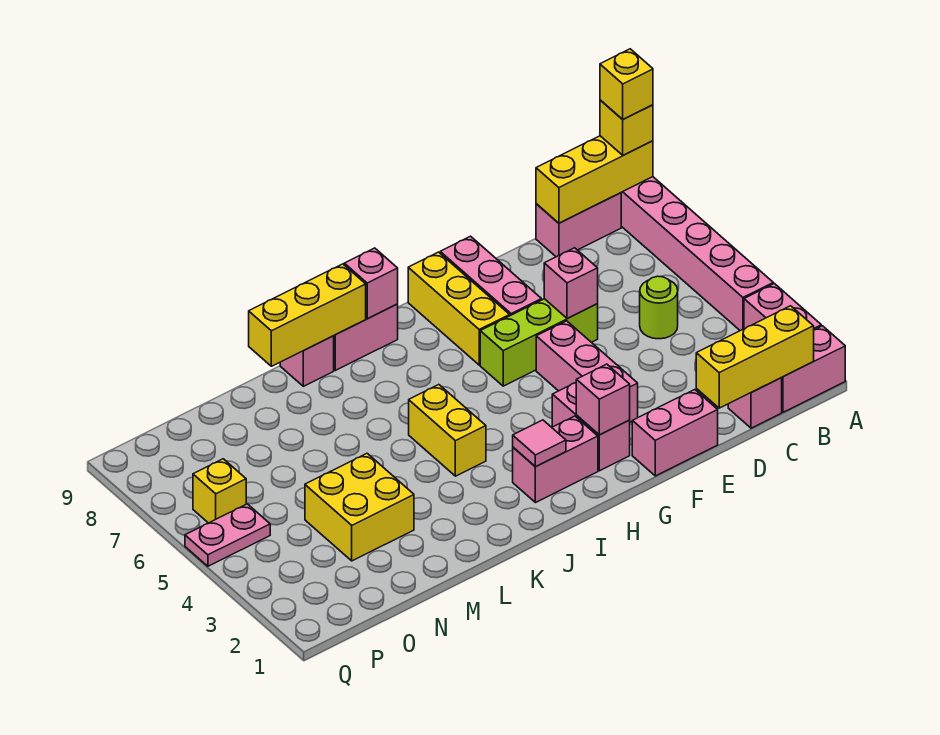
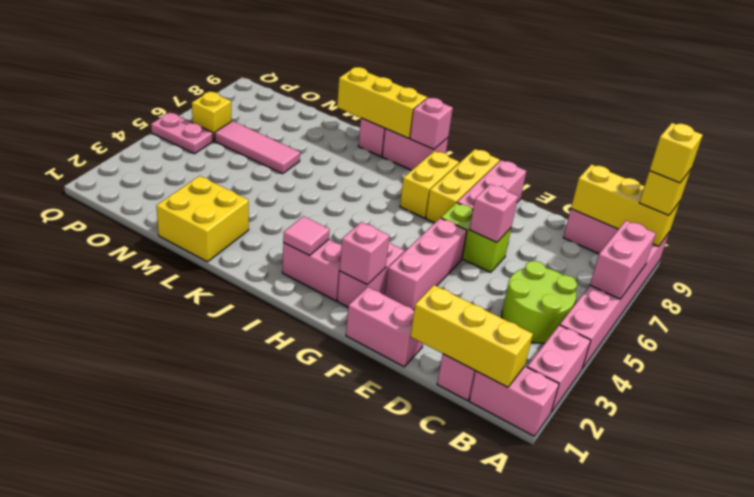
none -> pink 1x2 brick [590,221,656,299]
lime 1x1 round brick [640,276,678,339] -> lime 2x2 round brick [502,261,577,343]
lime 1x3 brick [480,299,598,386] -> lime 1x2 brick [441,203,511,272]
yellow 1x2 brick [409,385,486,476] -> yellow 1x2 brick moved to [400,151,459,218]
yellow 2x2 brick [305,454,414,561] -> yellow 2x2 brick moved to [156,176,249,262]
none -> pink 1x3 tile [215,121,300,174]

